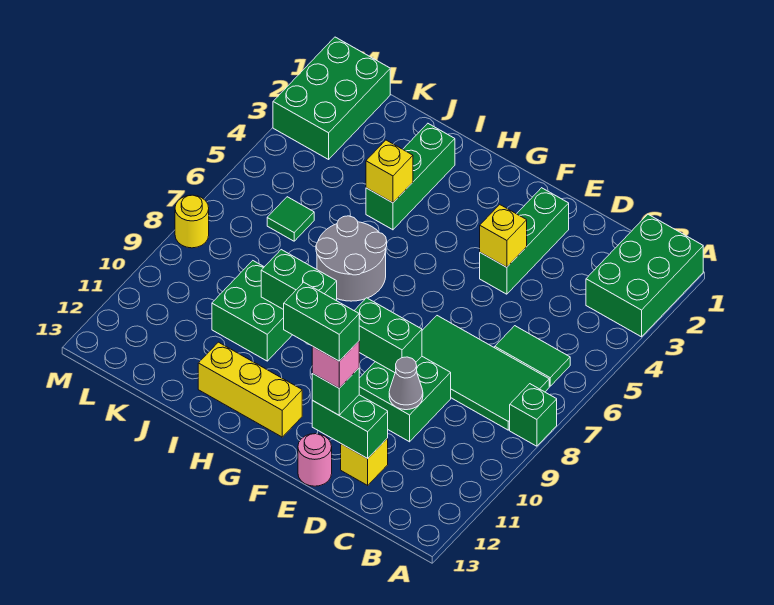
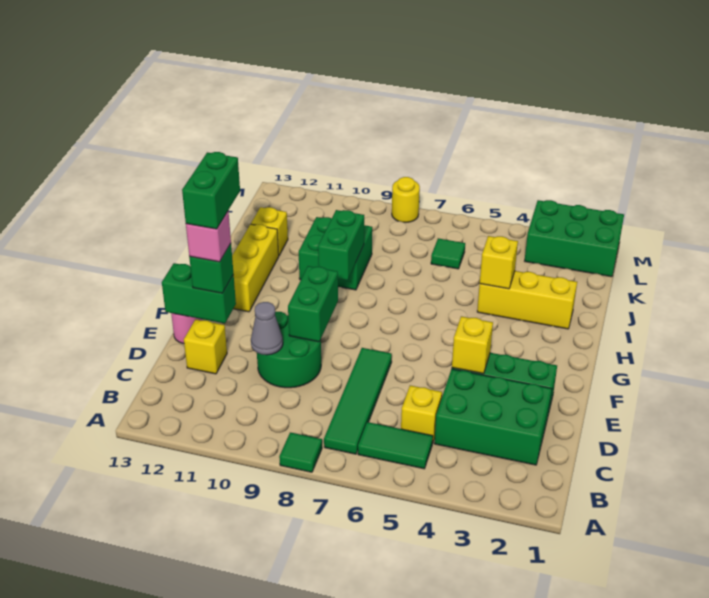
green 2x3 brick [586,214,703,337] -> green 2x3 brick moved to [434,369,552,465]
green 1x1 brick [510,384,557,446] -> green 1x1 tile [279,432,322,472]
green 1x2 tile [495,326,570,386] -> green 1x2 tile turned to [358,422,433,469]
green 2x4 tile [422,316,549,430] -> green 1x4 tile [324,348,392,454]
none -> yellow 1x1 brick [401,385,442,442]
green 2x2 brick [359,357,451,442] -> green 2x2 round brick [257,312,321,388]
green 1x2 brick [312,395,388,458] -> green 1x2 brick turned to [162,263,236,323]
grey 2x2 round brick [316,216,387,301] -> none
green 1x3 brick [366,124,455,230] -> yellow 1x3 brick [477,271,577,329]
none -> yellow 1x1 brick [251,207,288,256]

